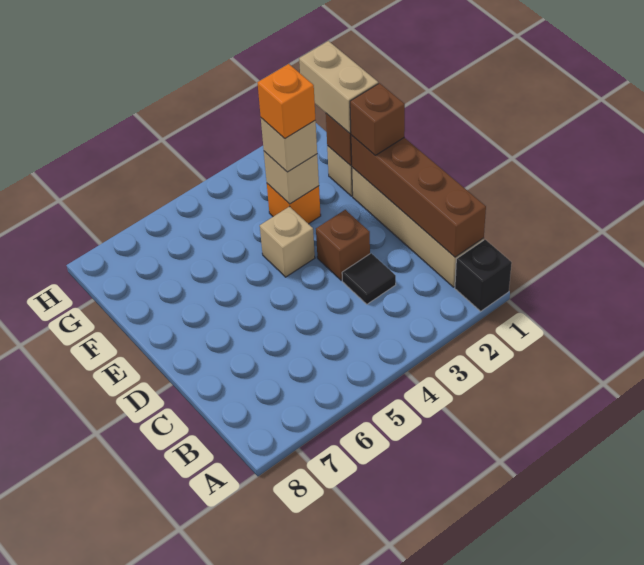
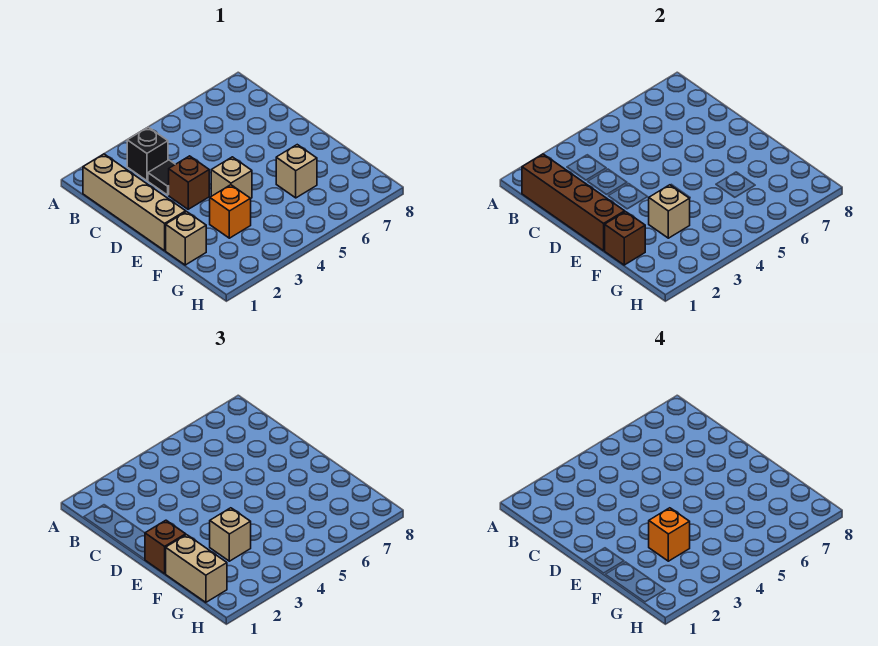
black 1x1 brick [455,240,512,311] -> black 1x1 brick moved to [127,127,168,181]
none -> tan 1x1 brick [276,145,317,198]

